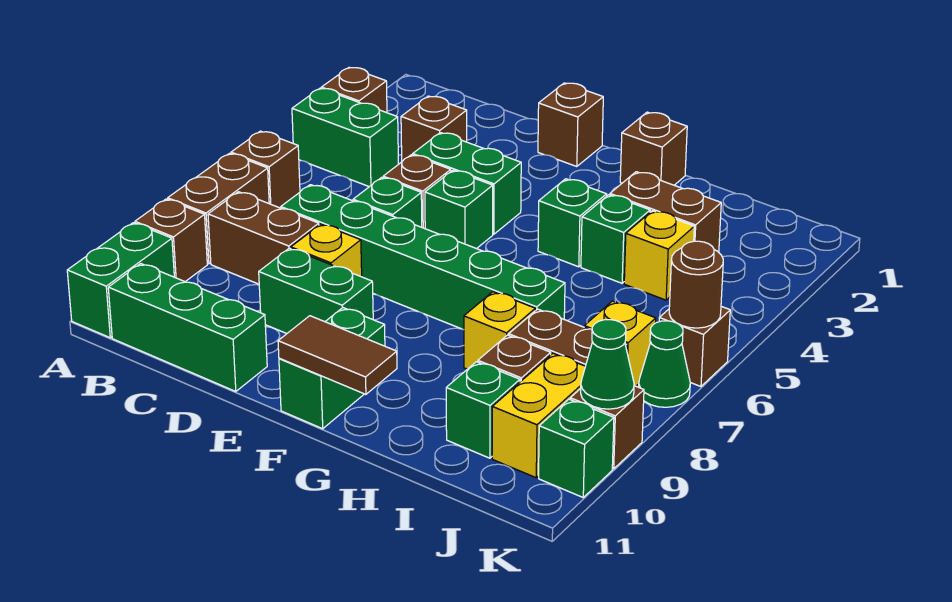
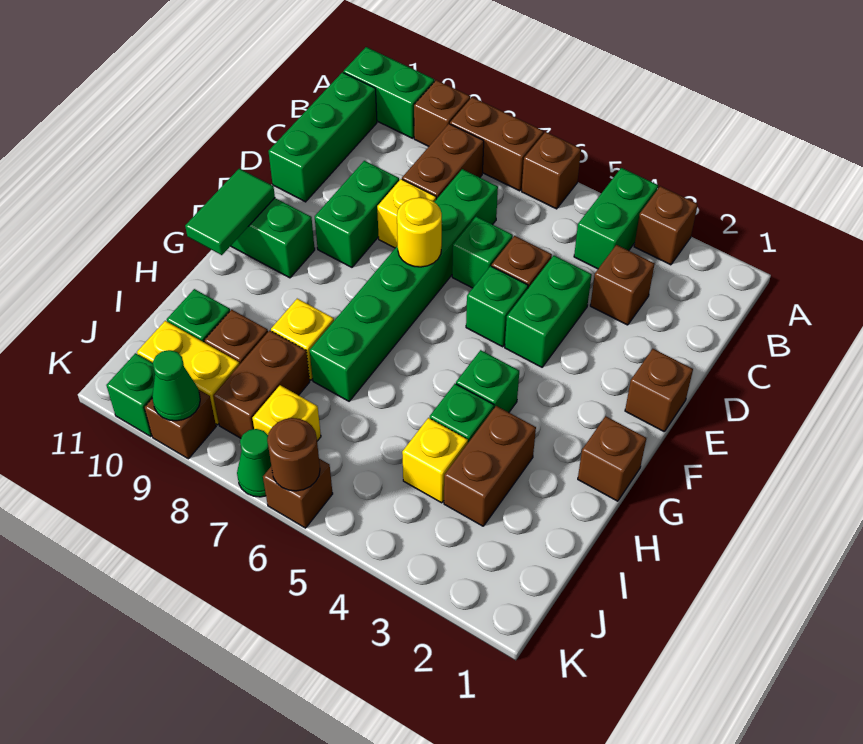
none -> yellow 1x1 round brick [397,198,442,267]
brown 1x2 tile [278,316,397,394] -> green 1x2 tile [185,169,275,255]

